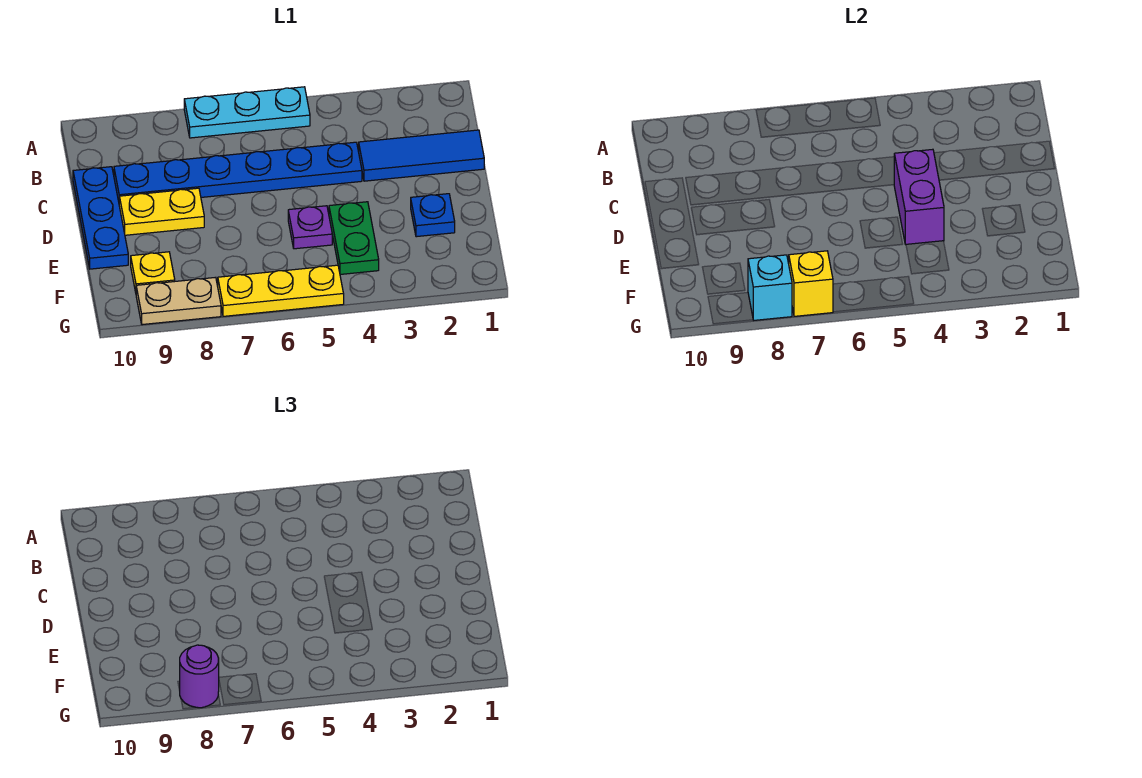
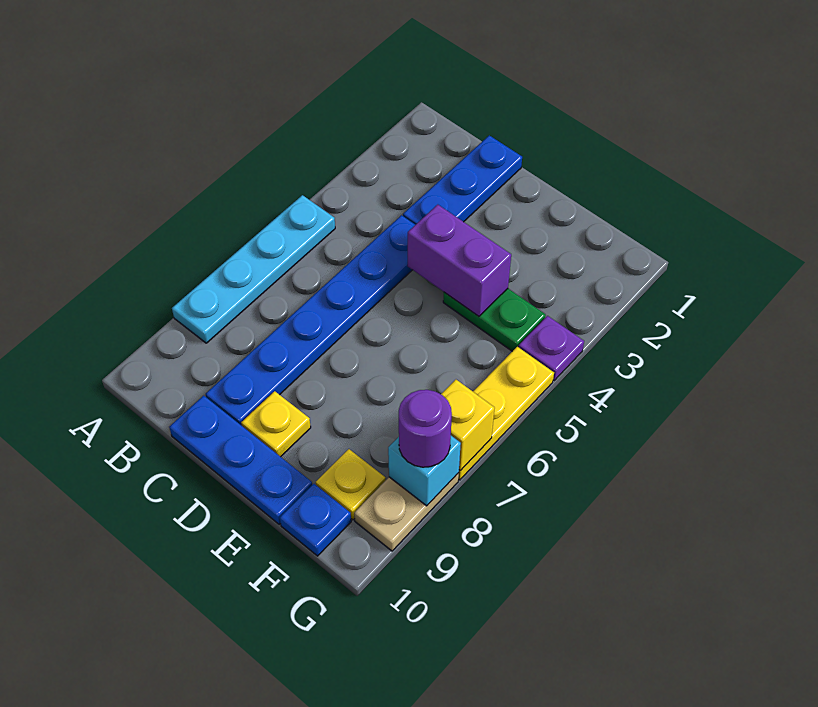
cyan 1x3 plate [184,87,310,138] -> cyan 1x4 plate [172,195,335,343]
blue 1x3 tile [359,130,484,181] -> blue 1x3 plate [403,135,522,225]
yellow 1x2 plate [119,188,204,235] -> yellow 1x1 plate [241,391,311,457]
blue 1x1 plate [411,194,455,237] -> blue 1x1 plate moved to [280,484,351,556]
purple 1x1 plate [288,206,332,249] -> purple 1x1 plate moved to [519,316,584,381]

